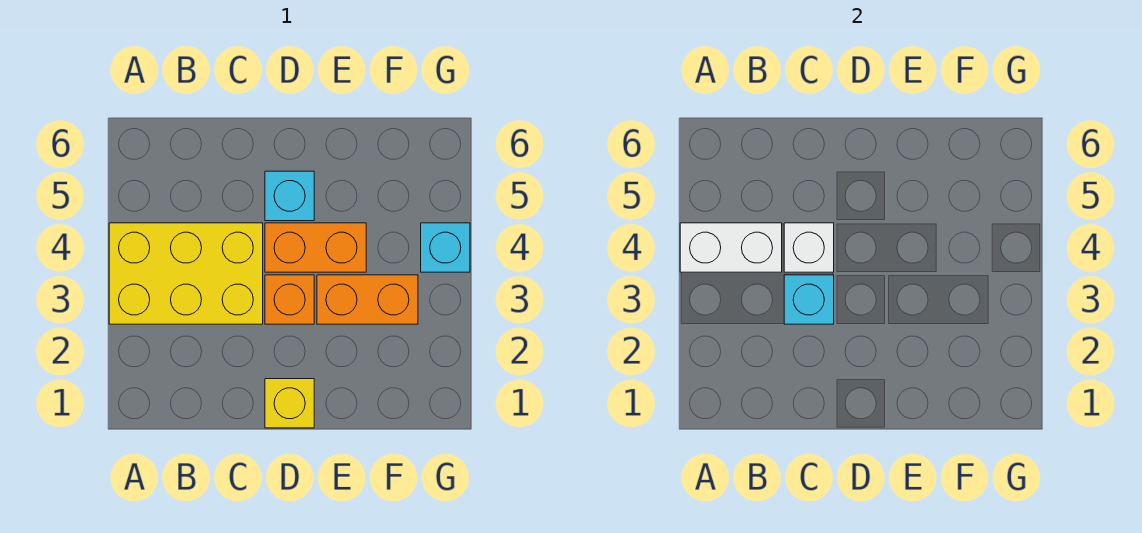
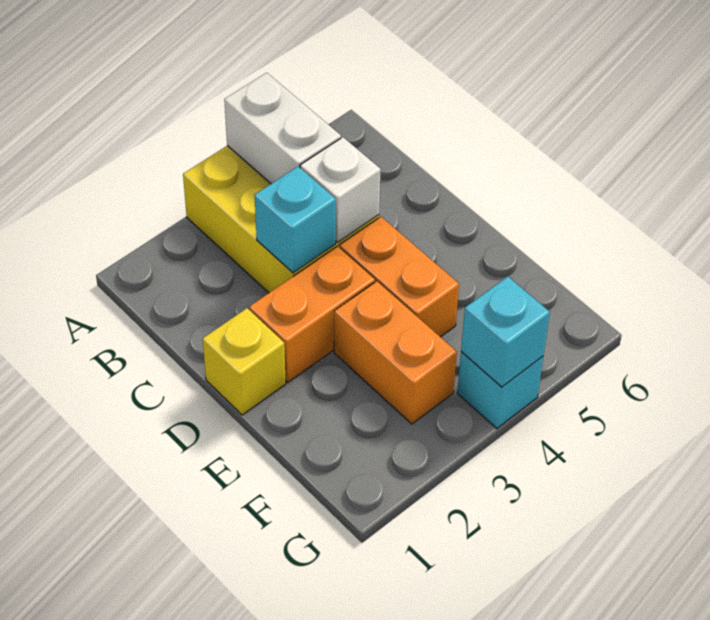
orange 1x1 brick [265,275,314,324] -> orange 1x2 brick [249,246,375,382]
cyan 1x1 brick [265,171,314,221] -> cyan 1x1 brick moved to [461,277,550,387]

